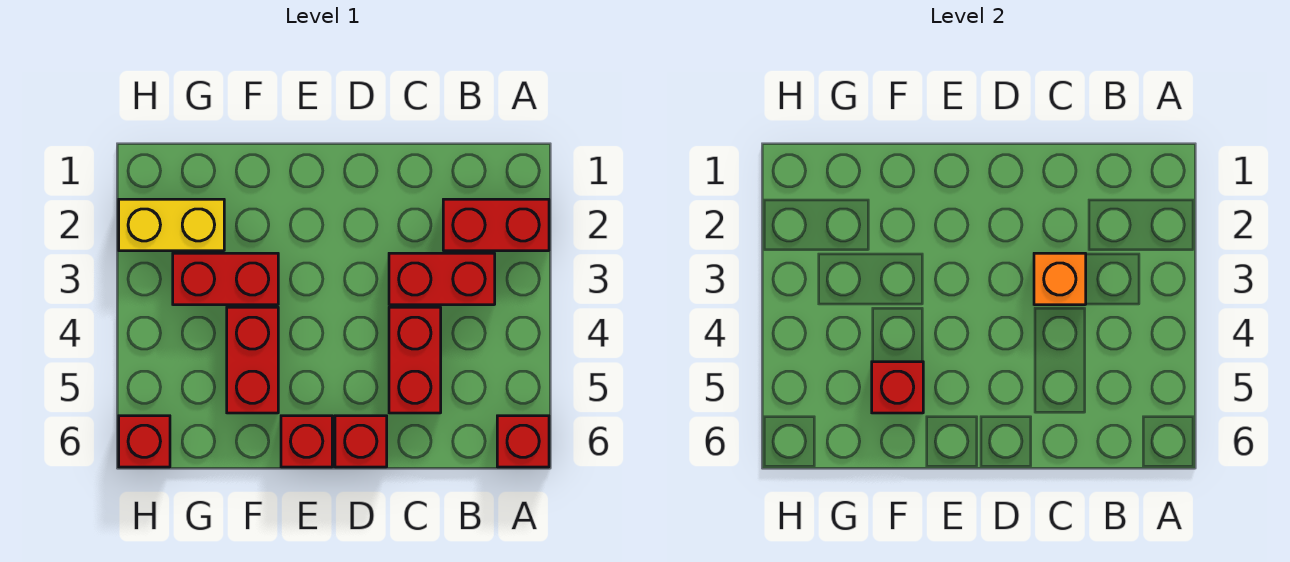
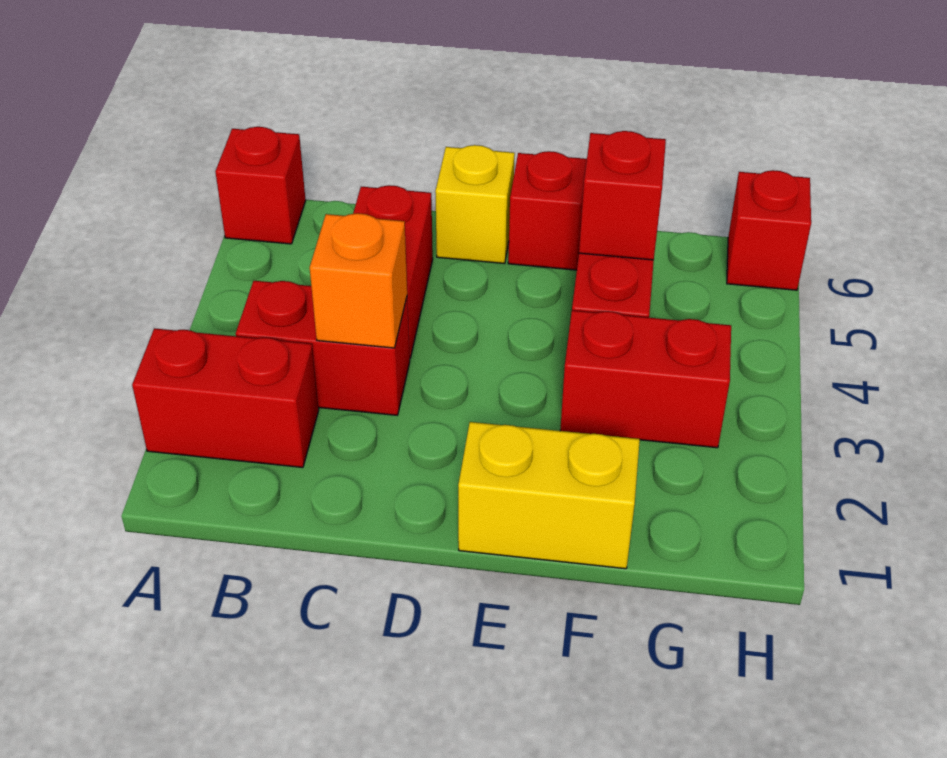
red 1x1 brick [335,416,387,467] -> yellow 1x1 brick [435,145,515,264]
yellow 1x2 brick [119,199,224,251] -> yellow 1x2 brick moved to [458,422,640,569]

